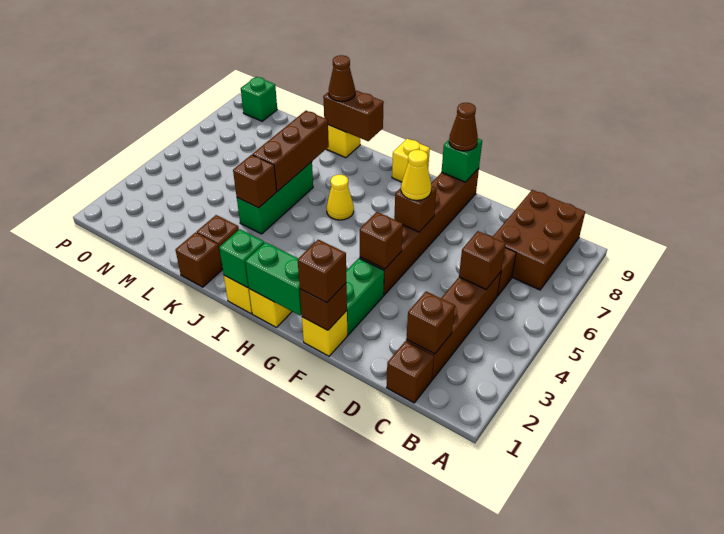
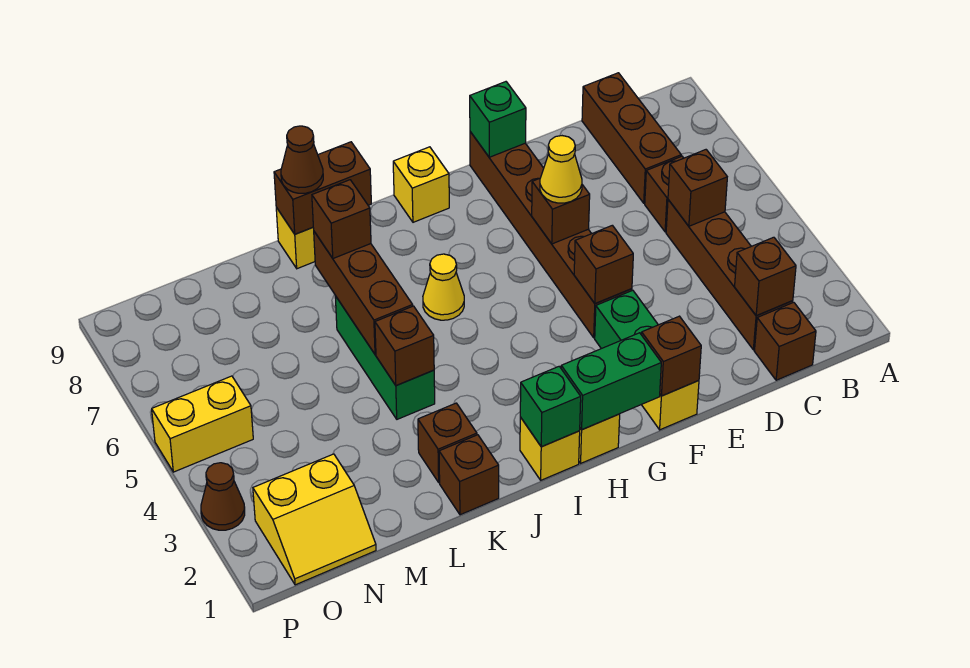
brown 2x3 brick [493,190,585,290] -> brown 1x3 brick [582,73,681,203]
brown 1x1 brick [298,240,346,303] -> brown 1x1 brick moved to [312,180,371,258]
brown 1x1 cone [449,103,478,151] -> brown 1x1 cone moved to [201,463,245,530]
none -> yellow 2x2 slope [253,454,376,585]
none -> yellow 1x2 brick [152,376,253,472]
green 1x1 brick [241,77,277,121] -> none

